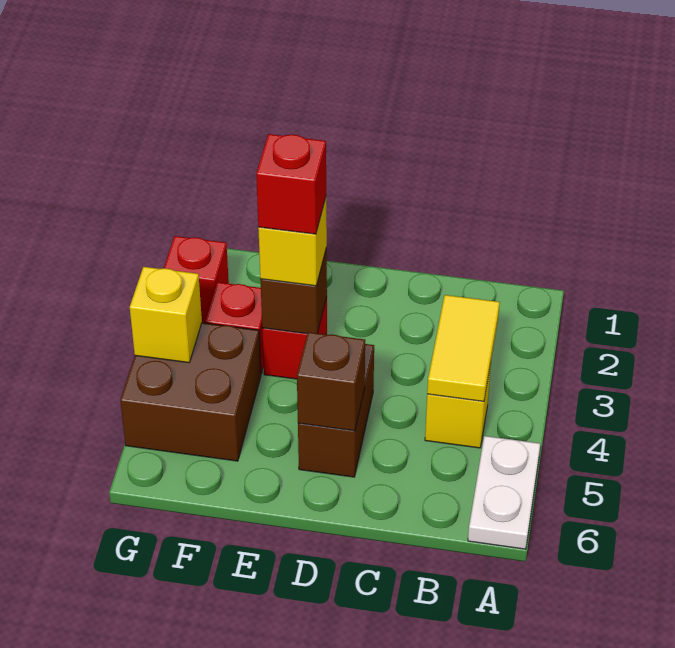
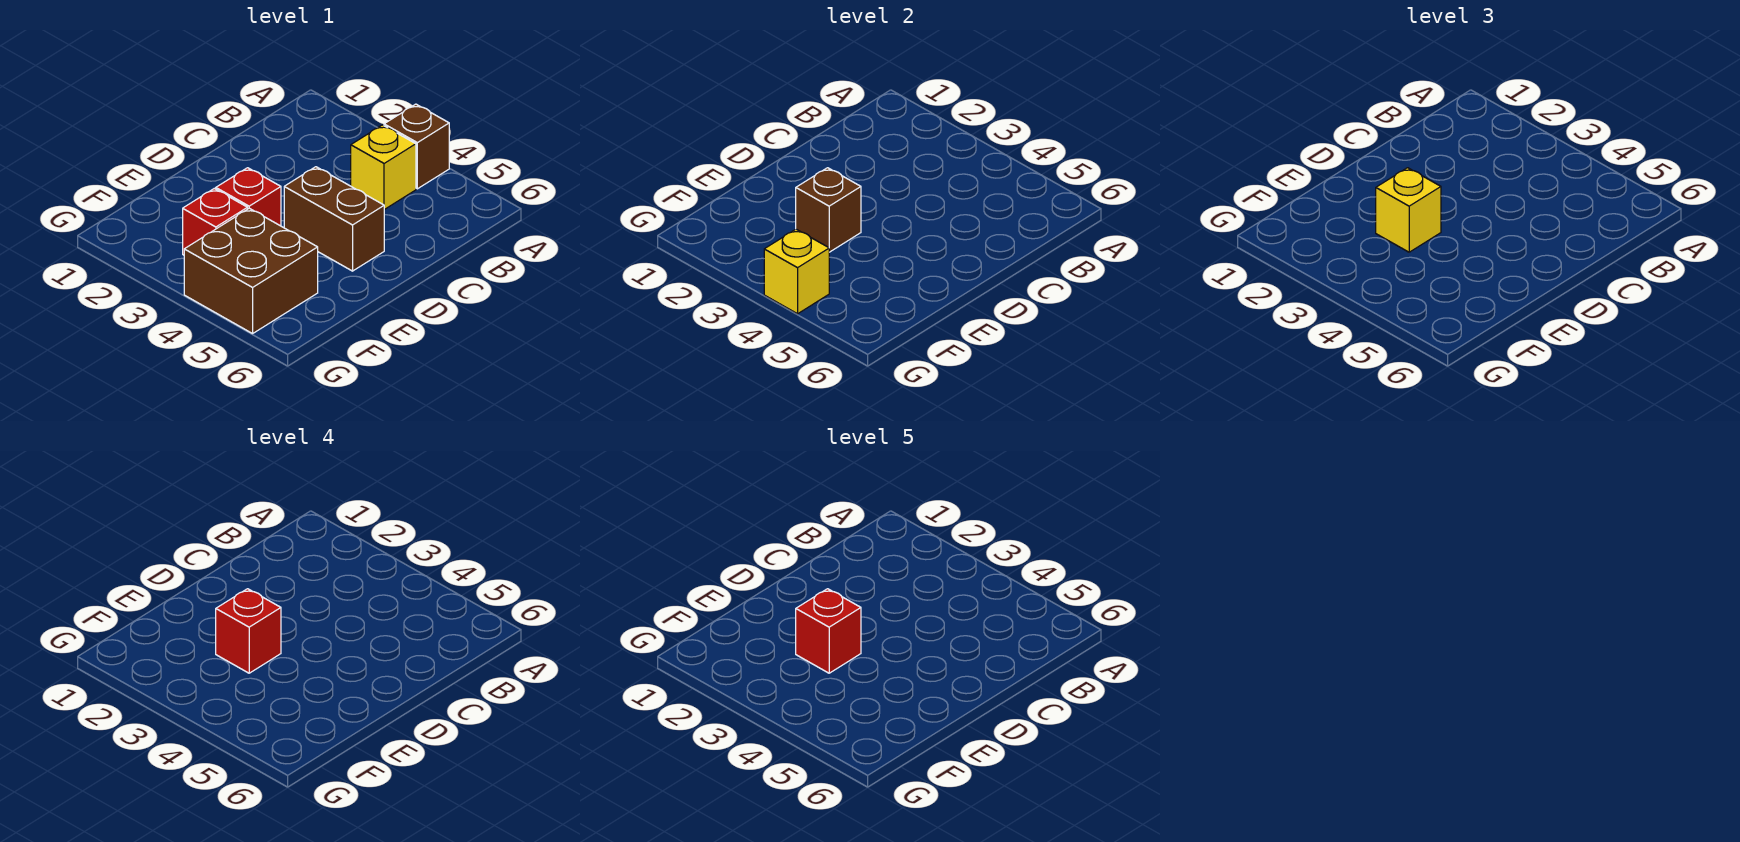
white 1x2 plate [468,436,540,549] -> none
yellow 1x2 tile [427,295,500,401] -> none
brown 1x1 brick [297,332,365,431] -> brown 1x1 brick moved to [384,104,449,189]
red 1x1 brick [164,236,229,323] -> red 1x1 brick moved to [796,589,861,673]

